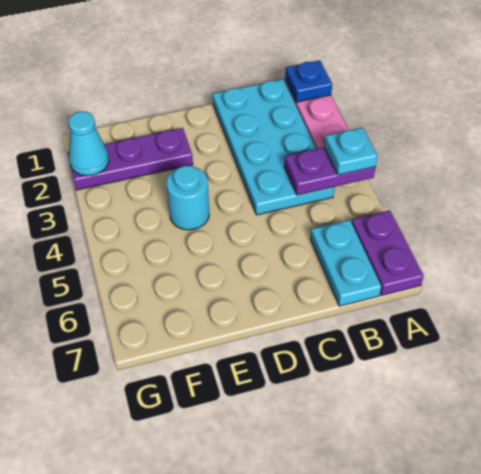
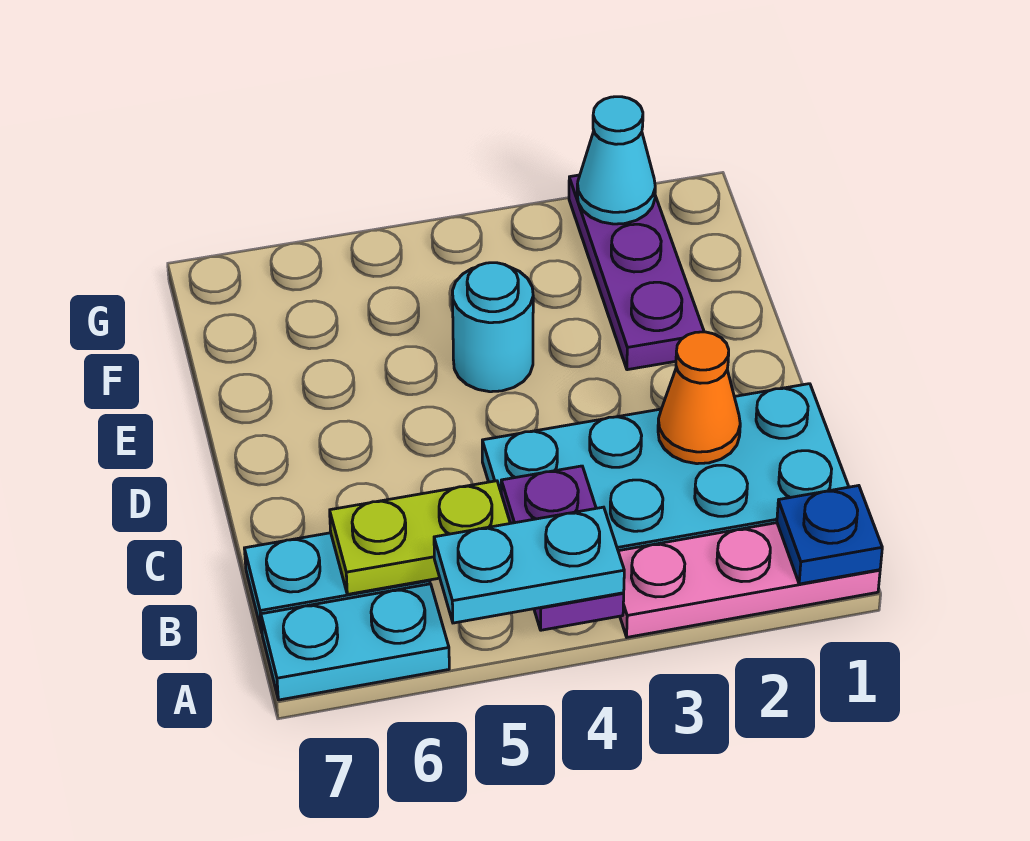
cyan 1x1 plate [324,128,377,175] -> cyan 1x2 plate [434,507,624,623]
purple 1x2 plate [351,210,424,296] -> cyan 1x2 plate [261,584,449,700]
none -> lime 1x2 plate [330,481,510,594]
none -> orange 1x1 cone [658,332,740,464]

